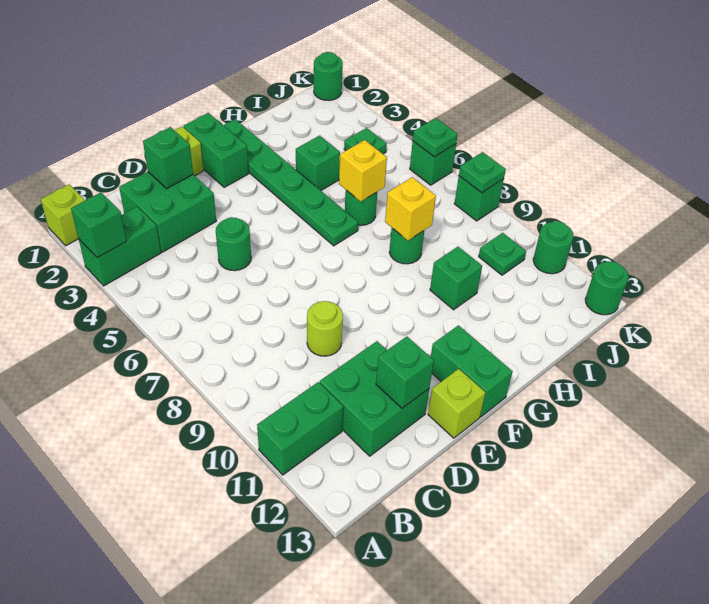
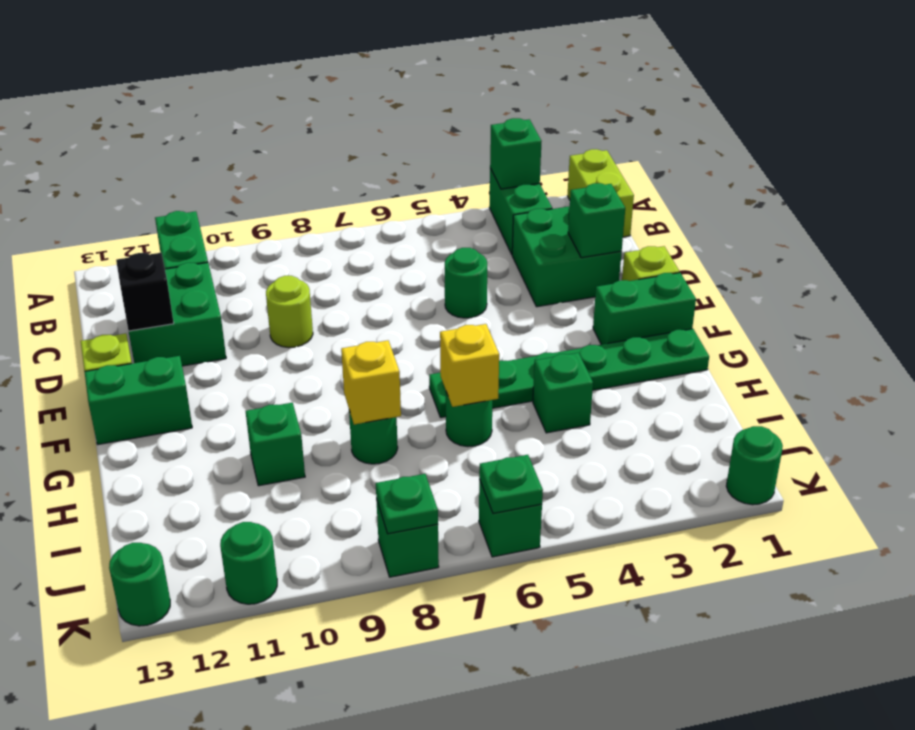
lime 1x1 brick [41,184,85,246] -> lime 1x2 brick [567,149,634,237]
green 1x1 brick [376,337,434,408] -> black 1x1 brick [116,253,174,331]
green 1x1 plate [344,128,387,154] -> none
green 1x1 plate [479,233,526,275] -> none

